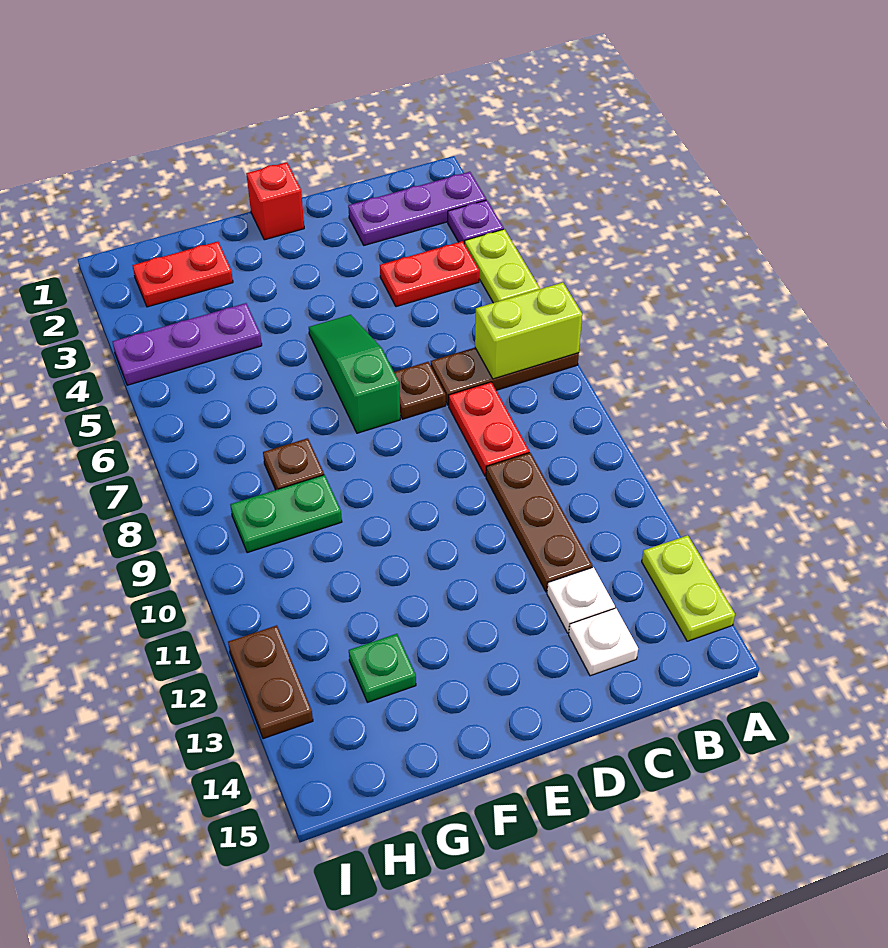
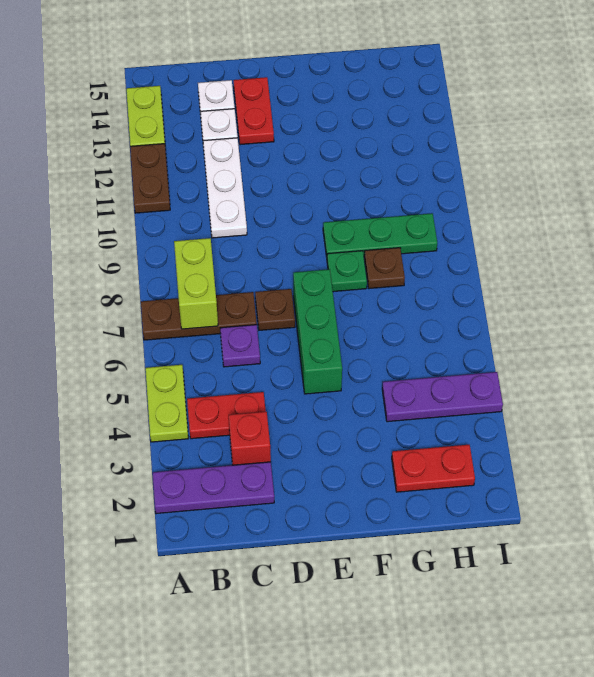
purple 1x1 plate [448,200,504,244] -> purple 1x1 plate moved to [220,325,260,367]
lime 1x2 brick [475,282,582,379] -> lime 1x2 brick turned to [174,238,218,329]
red 1x2 plate [449,382,529,476] -> red 1x2 plate moved to [233,77,274,145]
brown 1x3 plate [486,452,593,592] -> white 1x3 plate [203,138,247,238]
red 1x1 brick [246,162,304,240] -> red 1x1 brick moved to [229,412,271,465]
green 1x3 slope [309,315,400,433] -> green 1x3 brick [293,269,342,394]
green 1x2 plate [230,475,342,553] -> green 1x3 plate [323,213,437,257]
green 1x1 plate [349,634,416,702] -> green 1x1 plate moved to [327,251,367,292]
brown 1x2 plate [228,625,313,739] -> brown 1x2 plate moved to [130,144,170,213]

